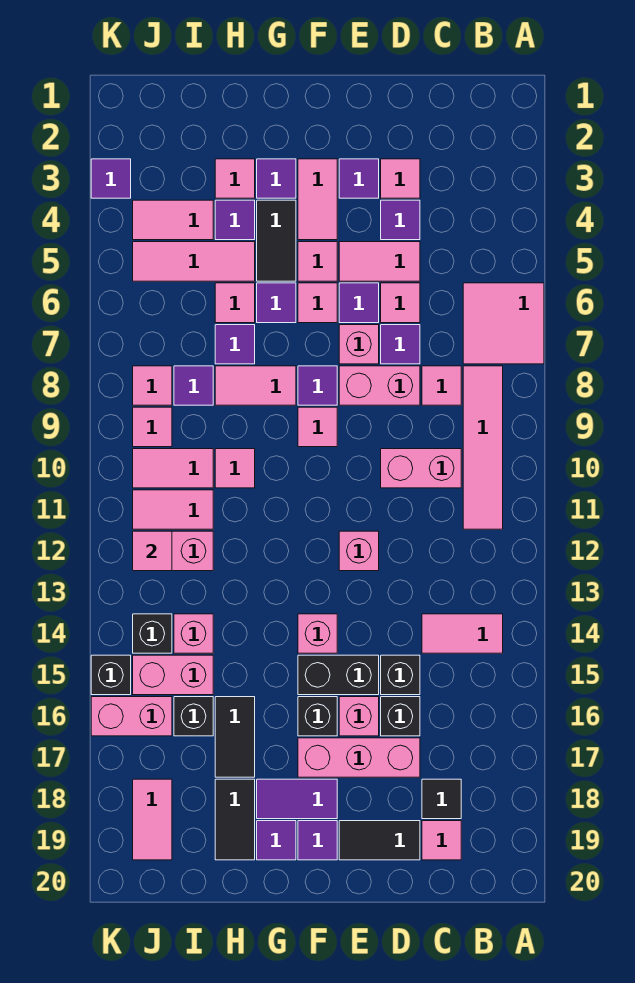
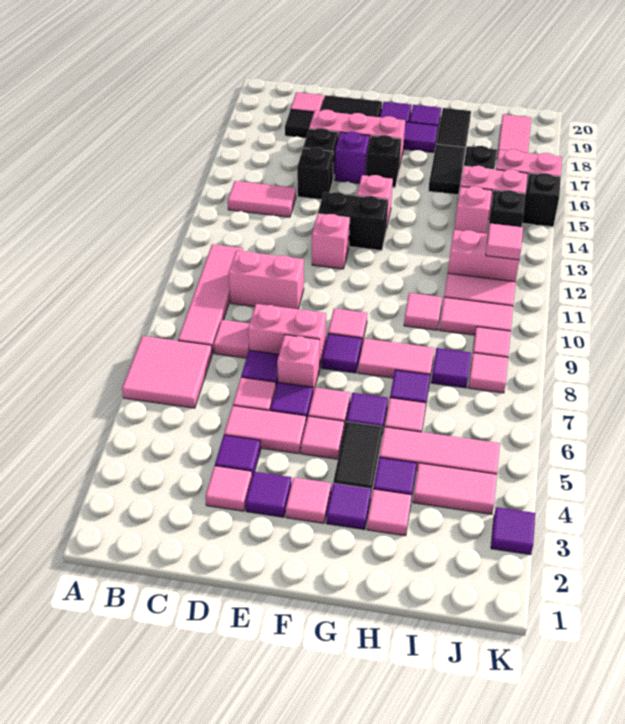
black 1x2 brick [298,655,379,695] -> black 1x2 brick moved to [318,192,388,251]
pink 1x1 brick [339,697,379,736] -> purple 1x1 brick [335,132,370,183]
pink 1x2 tile [298,159,337,240] -> pink 1x1 tile [286,477,331,523]

